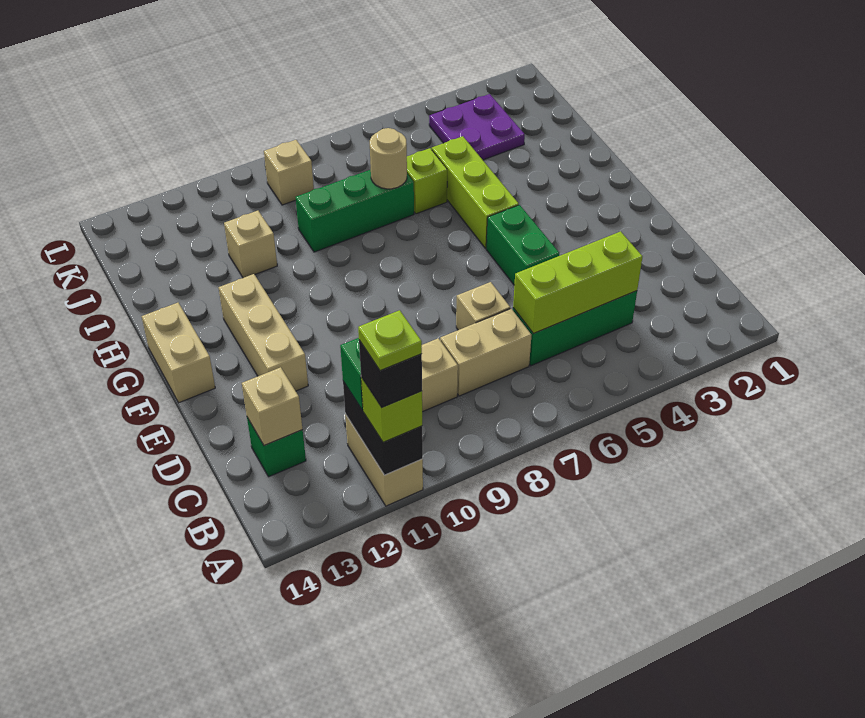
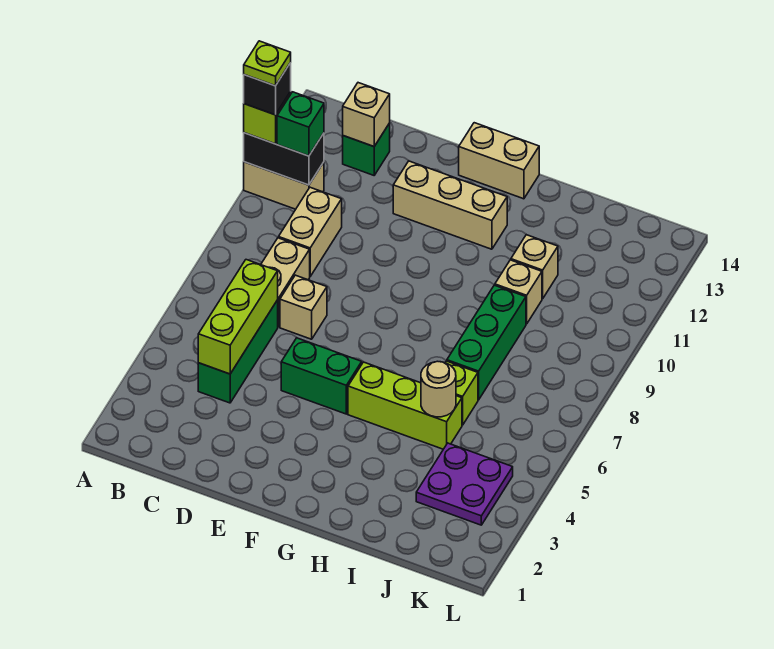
tan 1x1 round brick [370,128,407,189] -> tan 1x1 round brick moved to [421,361,456,417]
tan 1x1 brick [264,140,314,205] -> tan 1x1 brick moved to [495,260,542,324]

